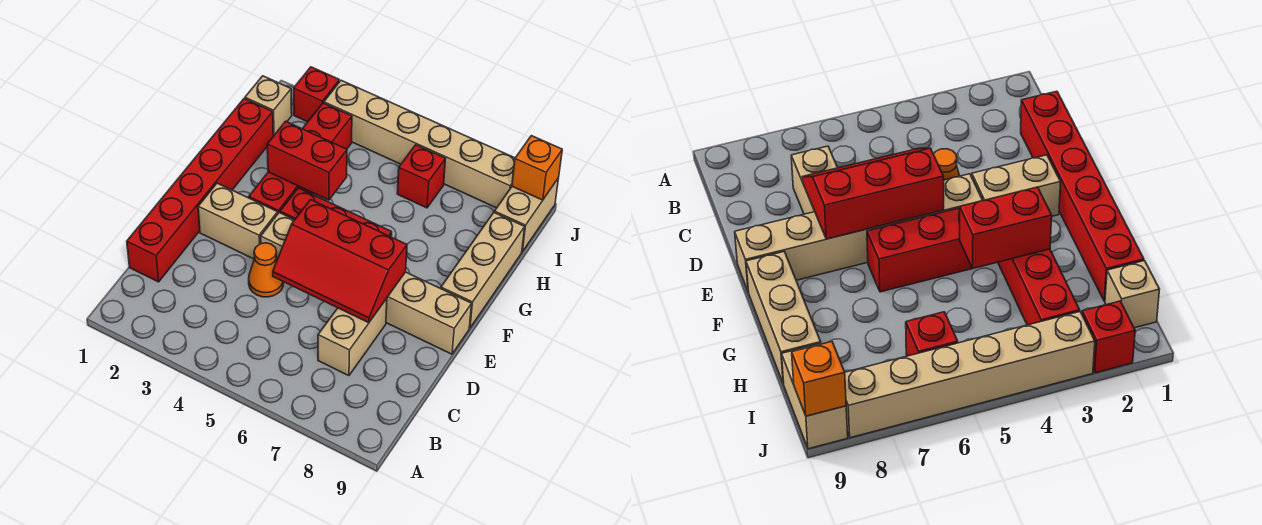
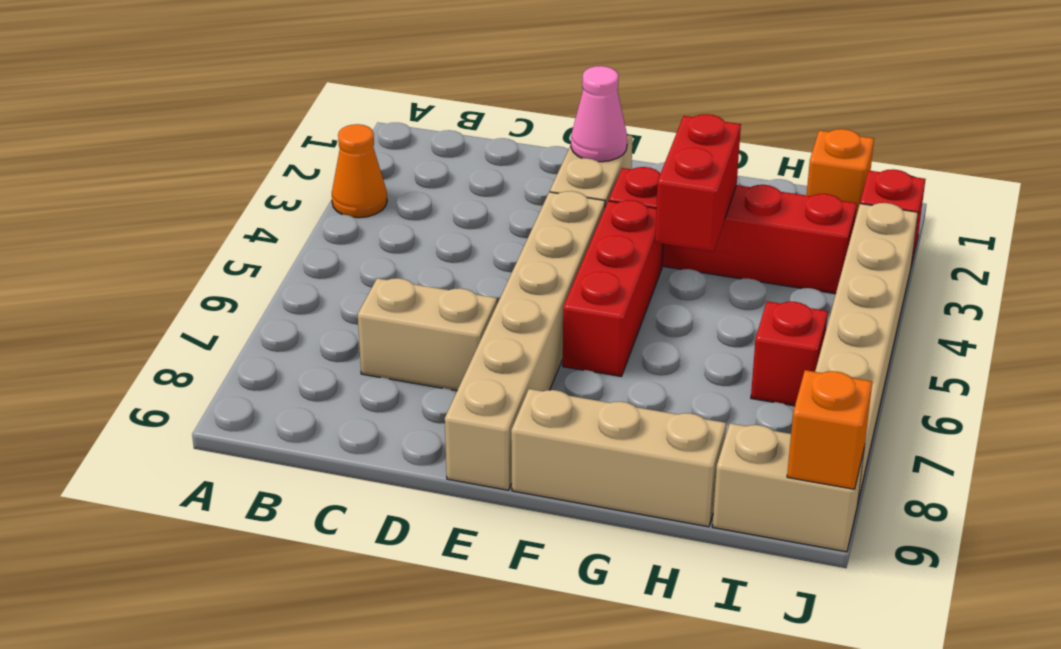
red 1x6 brick [127,99,273,282] -> none
orange 1x1 cone [249,243,284,297] -> orange 1x1 cone moved to [332,124,387,218]
red 2x3 slope [273,200,407,323] -> none
none -> pink 1x1 cone [571,66,627,162]
tan 1x1 brick [245,76,292,136] -> orange 1x1 brick [807,129,874,220]

